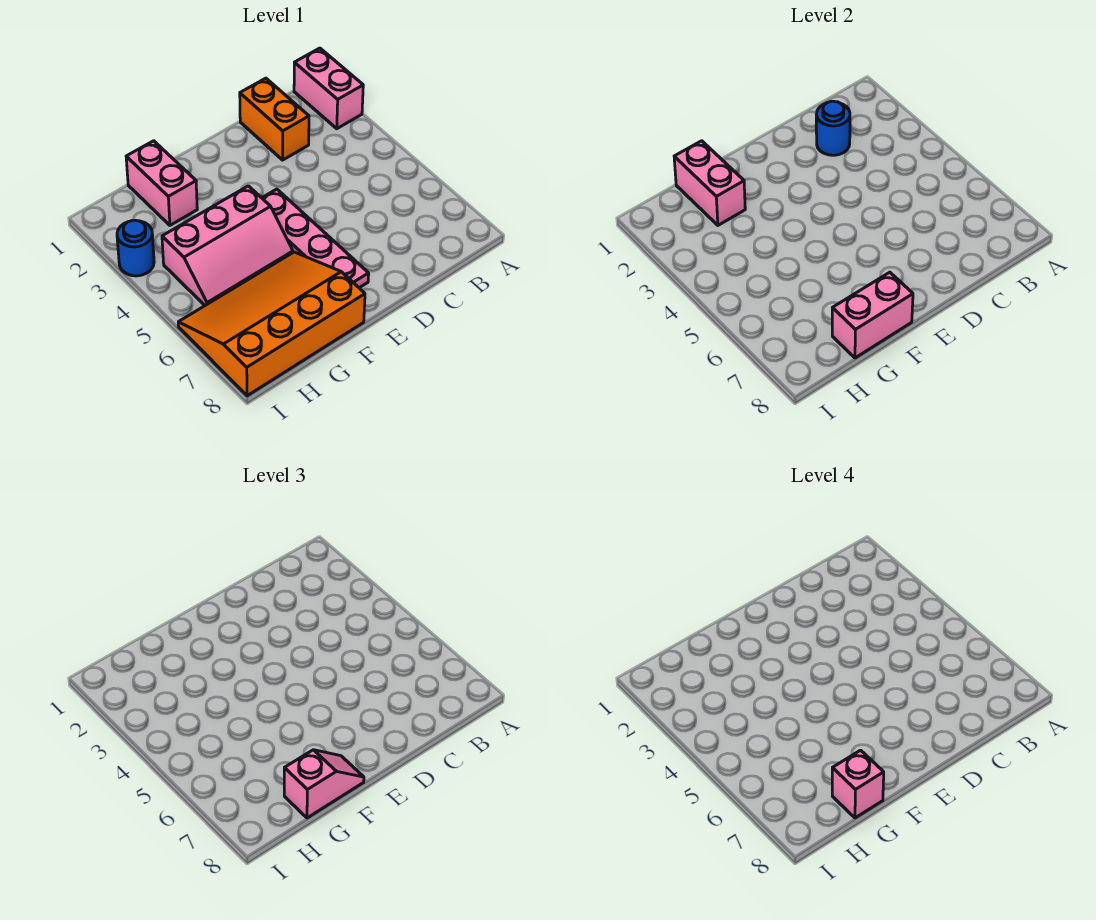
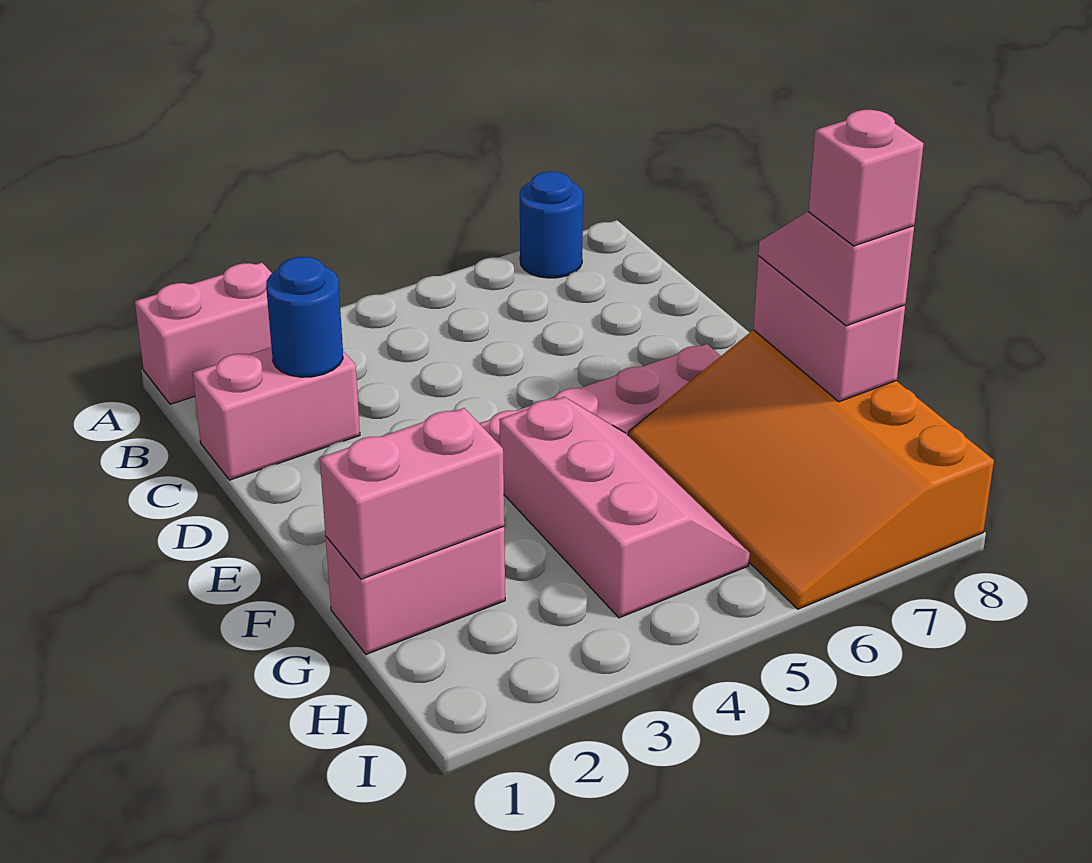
orange 1x2 brick [240,78,309,160] -> pink 1x2 brick [193,347,360,480]
blue 1x1 round brick [117,220,154,276] -> blue 1x1 round brick moved to [520,172,583,278]

